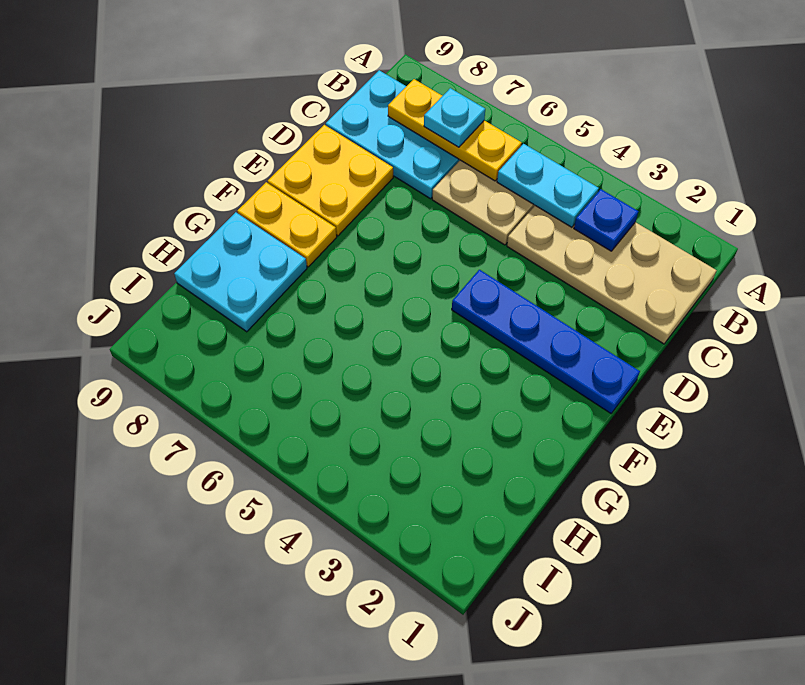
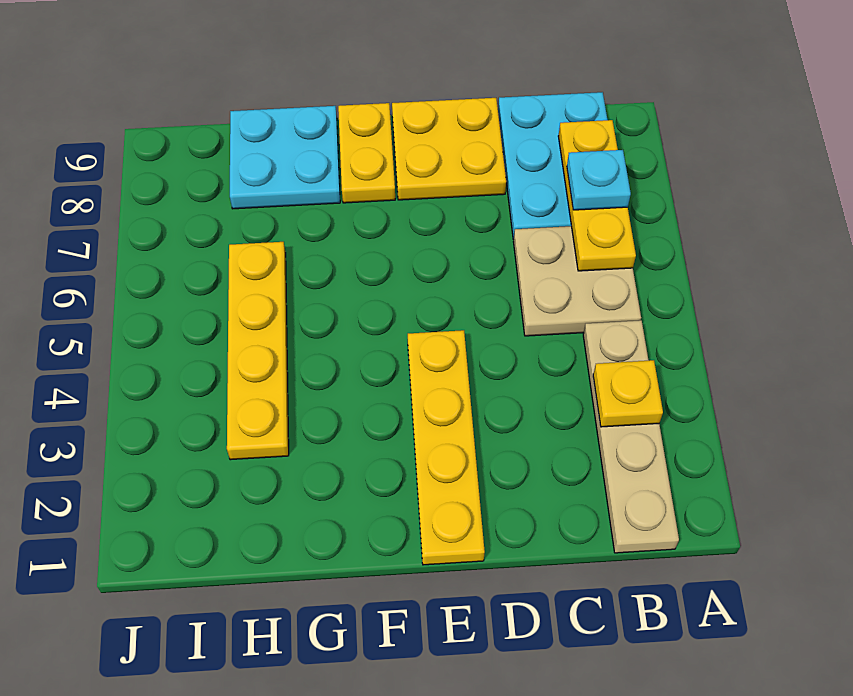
tan 2x4 plate [507,206,717,344] -> tan 1x4 plate [583,320,679,553]
blue 1x1 plate [574,189,639,251] -> yellow 1x1 plate [593,360,663,427]
cyan 1x2 plate [497,144,599,227] -> none
blue 1x4 plate [452,270,640,413] -> yellow 1x4 plate [408,330,485,565]
none -> yellow 1x4 plate [227,242,289,460]

